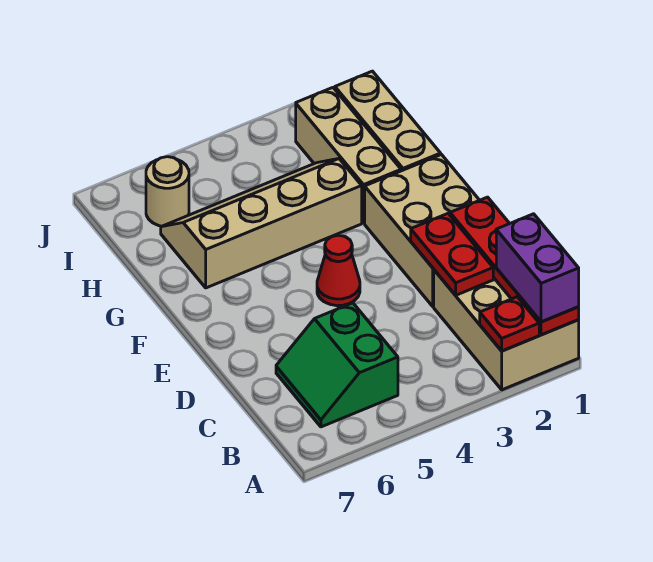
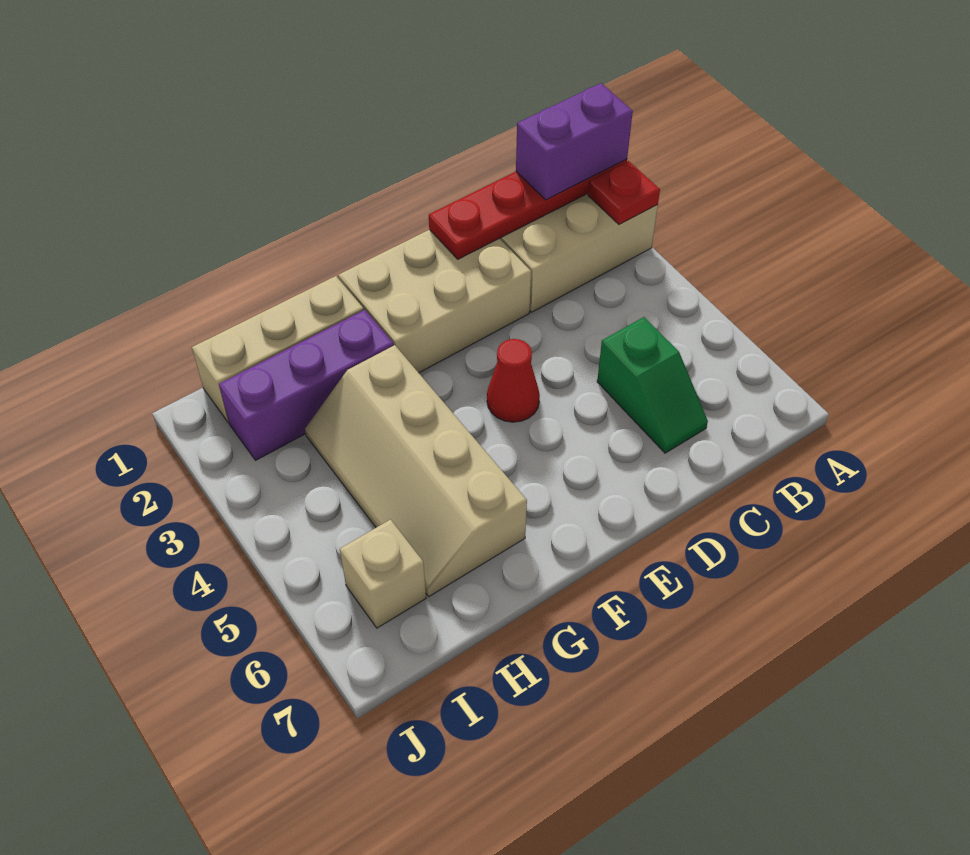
green 2x2 slope [276,303,398,427] -> green 1x2 slope [597,317,708,453]
red 1x2 plate [411,214,493,295] -> none
tan 1x3 brick [296,88,401,223] -> purple 1x3 brick [219,310,394,460]
tan 1x1 round brick [146,157,189,226] -> tan 1x1 brick [340,520,426,628]

